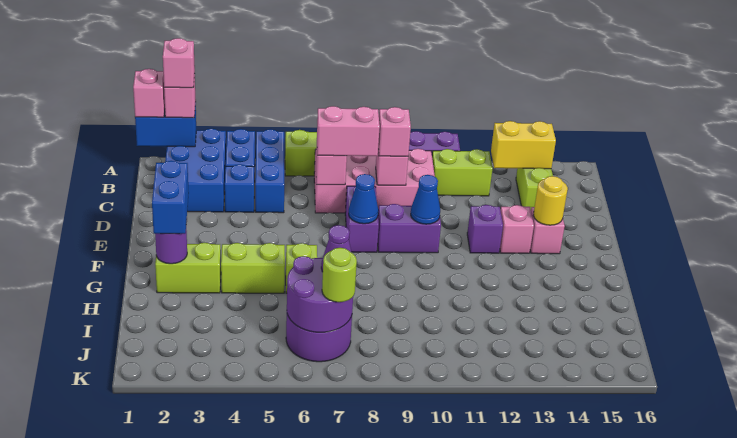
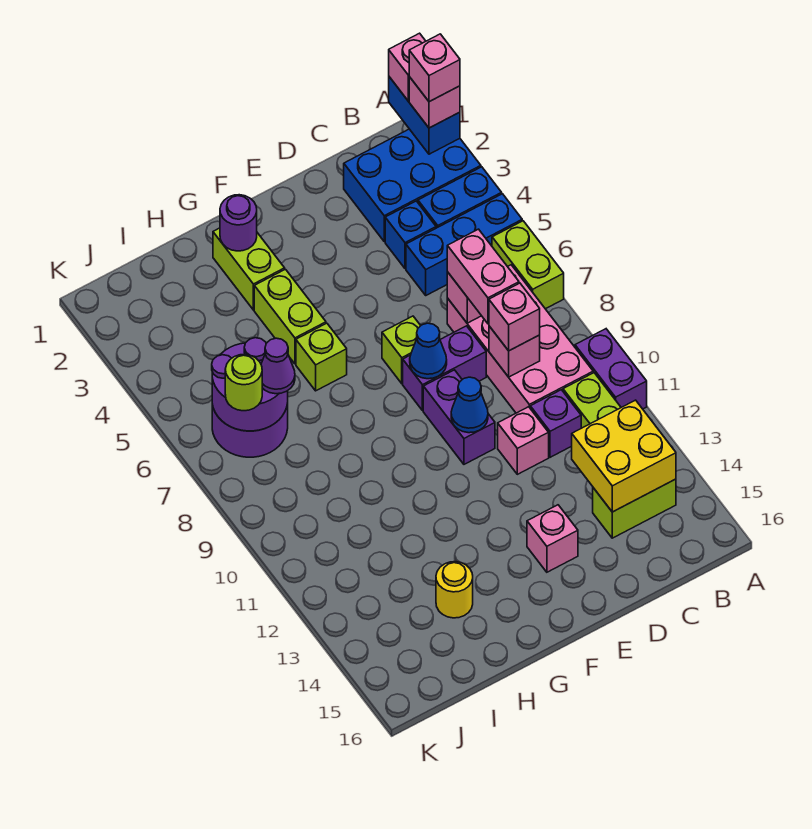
yellow 1x2 brick [491,121,556,169] -> yellow 2x2 brick [572,400,676,512]
none -> lime 1x1 brick [382,316,421,383]
purple 1x1 brick [467,205,503,253] -> purple 1x1 brick moved to [530,390,581,457]
pink 1x1 brick [500,205,534,253] -> pink 1x1 brick moved to [498,407,549,474]
yellow 1x1 round brick [533,176,568,225] -> yellow 1x1 round brick moved to [436,562,473,618]
blue 1x2 brick [152,161,189,234] -> none

